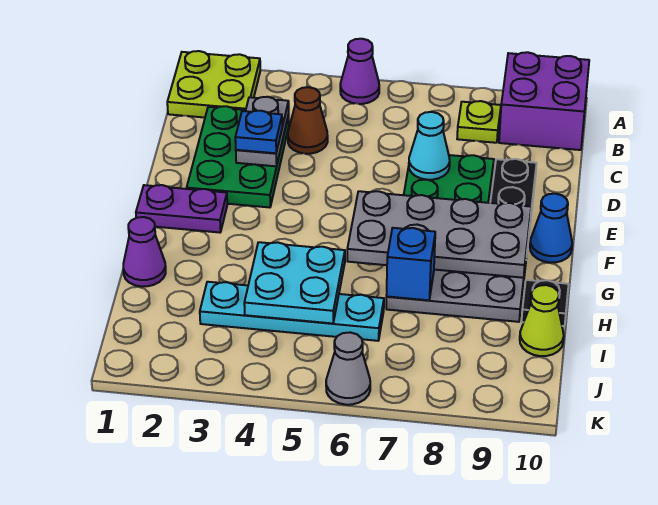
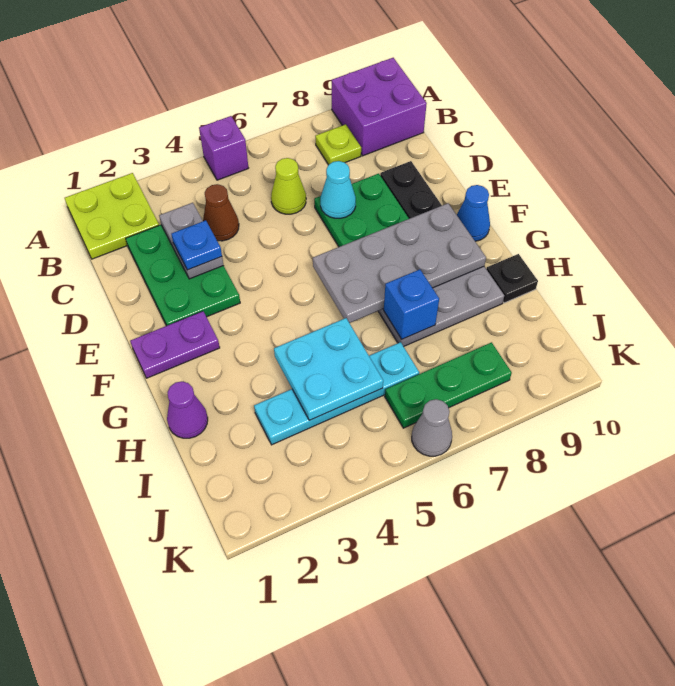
purple 1x1 cone [340,39,379,104] -> purple 1x1 brick [199,116,248,180]
lime 1x1 cone [520,285,564,356] -> lime 1x1 cone moved to [271,158,306,214]
none -> green 1x3 plate [385,342,512,428]

